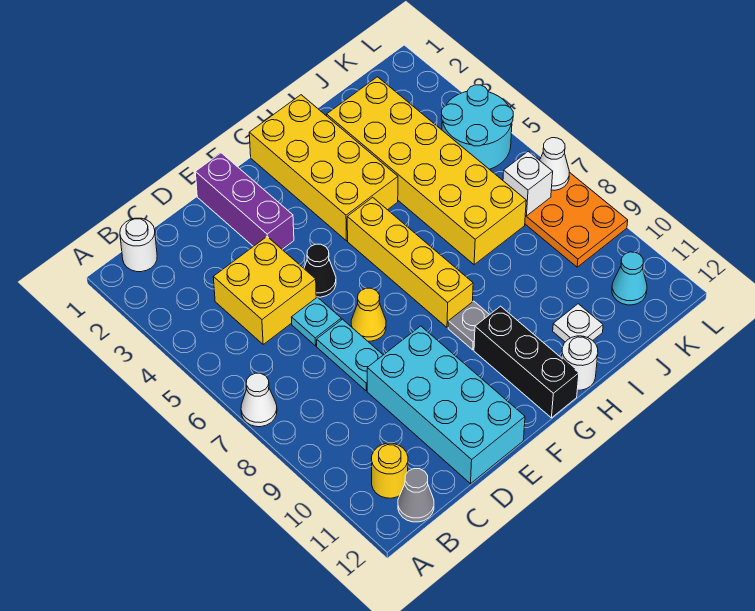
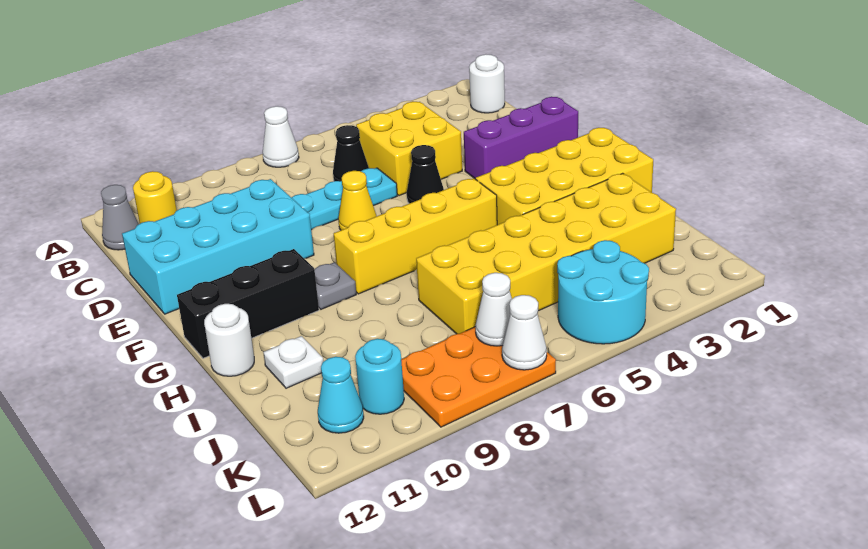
none -> black 1x1 cone [333,125,369,181]
white 1x1 brick [503,151,553,216] -> white 1x1 cone [475,273,512,346]
none -> cyan 1x1 round brick [355,339,404,414]

